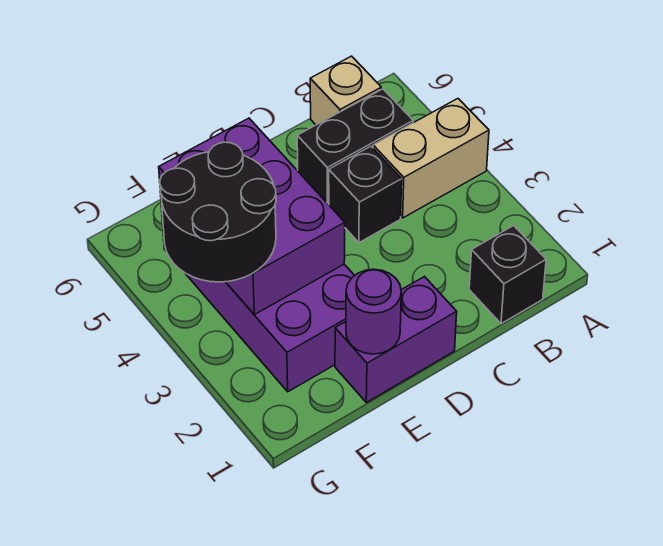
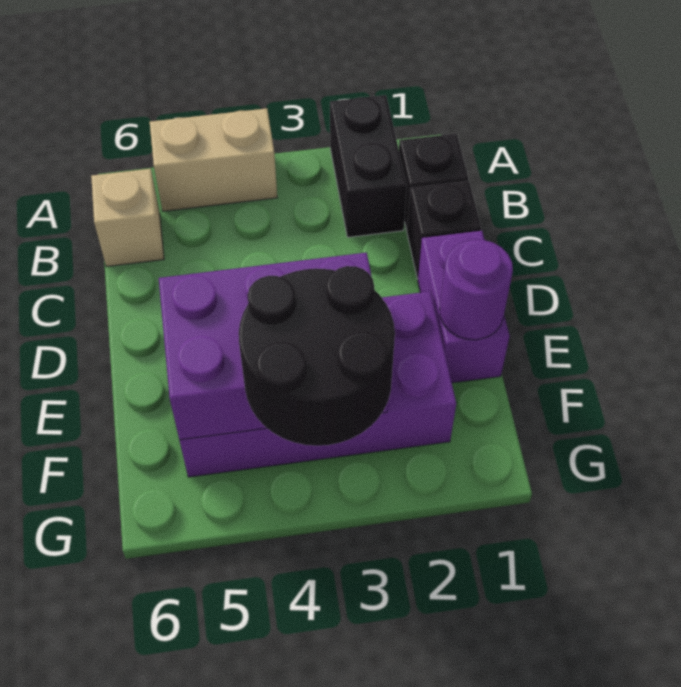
tan 1x2 brick [373,99,489,218] -> tan 1x2 brick turned to [150,108,277,211]
black 1x2 brick [297,89,413,205] -> black 1x2 brick moved to [330,95,407,237]
black 1x1 brick [329,146,402,243] -> black 1x1 brick moved to [407,181,481,279]

